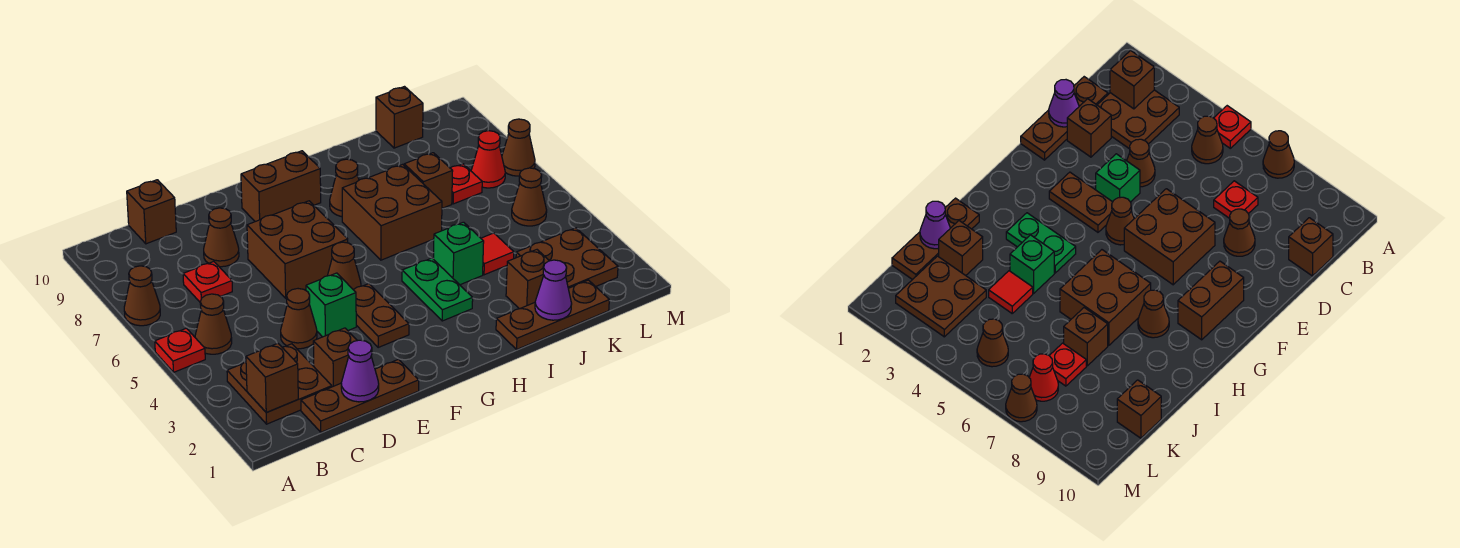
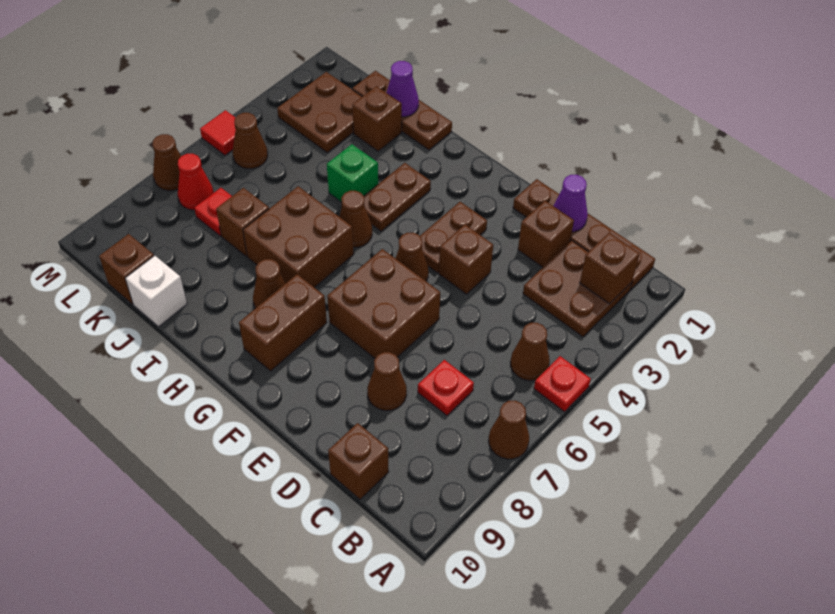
brown 1x3 plate [301,359,419,432] -> brown 1x4 plate [513,179,655,289]
brown 1x1 cone [281,289,317,349] -> brown 1x1 cone moved to [339,191,372,247]
green 1x1 brick [306,273,356,337] -> brown 1x1 brick [439,225,493,294]
brown 1x2 brick [241,151,321,222] -> brown 1x2 brick turned to [239,274,327,371]
green 1x2 plate [402,258,473,321] -> brown 1x2 plate [364,163,431,231]
red 1x1 tile [481,233,514,275] -> red 1x1 tile moved to [200,110,236,155]
none -> white 1x1 brick [125,256,187,327]

